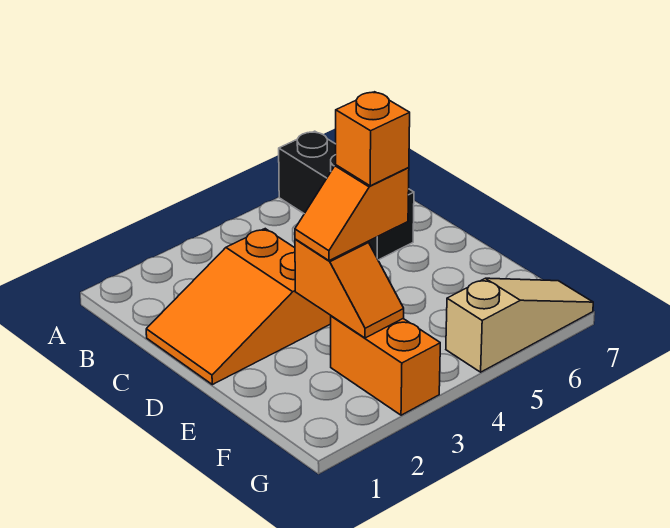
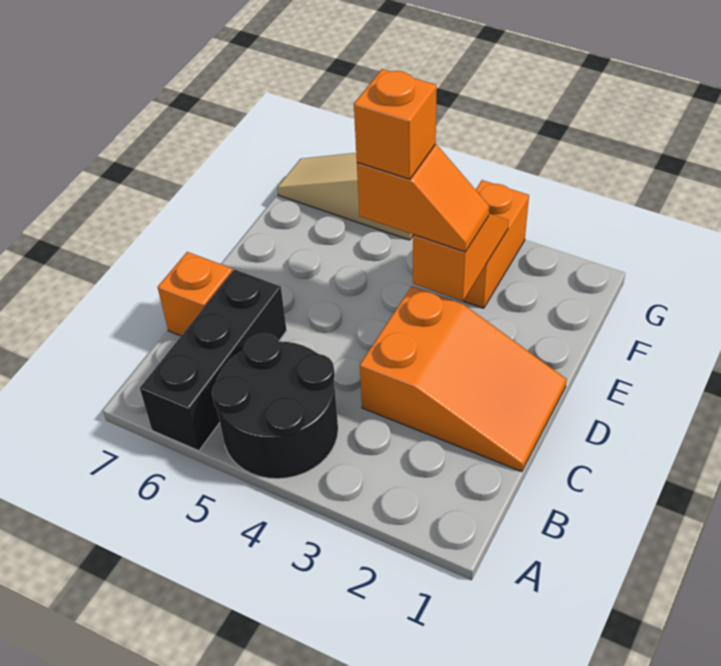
none -> black 2x2 round brick [212,334,338,479]
none -> orange 1x1 brick [158,252,233,336]

